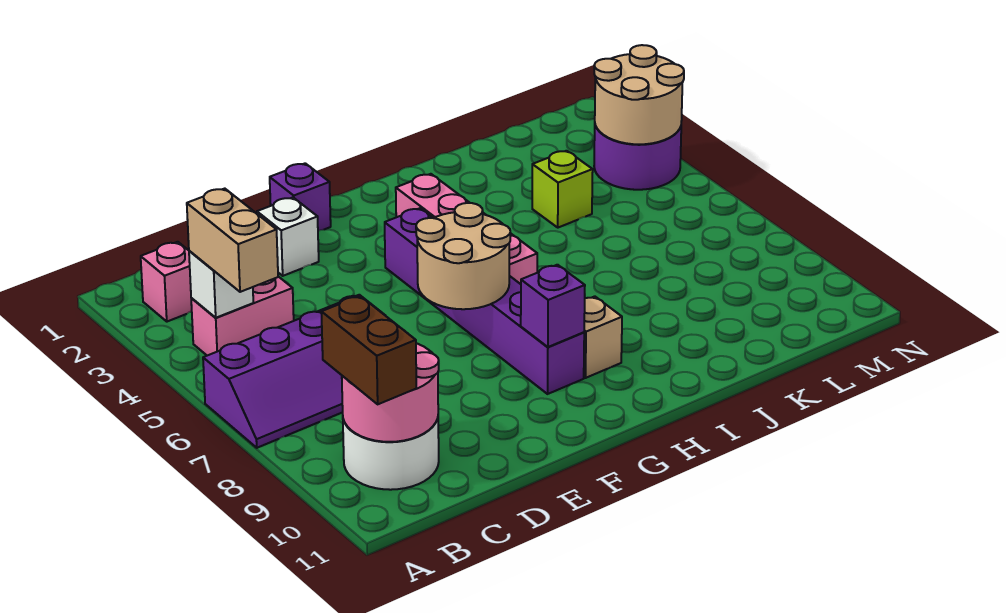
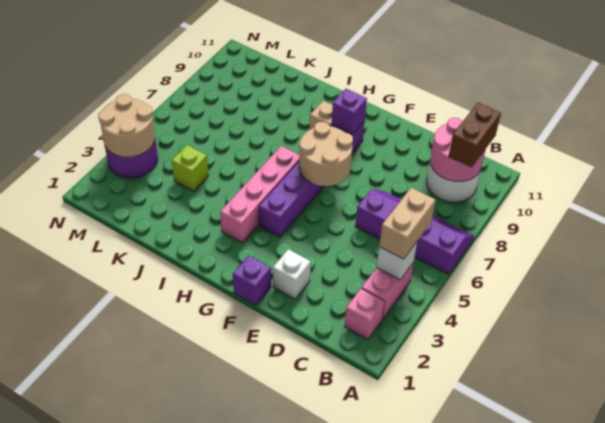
pink 1x2 brick [191,277,294,356] -> pink 1x2 brick turned to [362,262,414,319]

